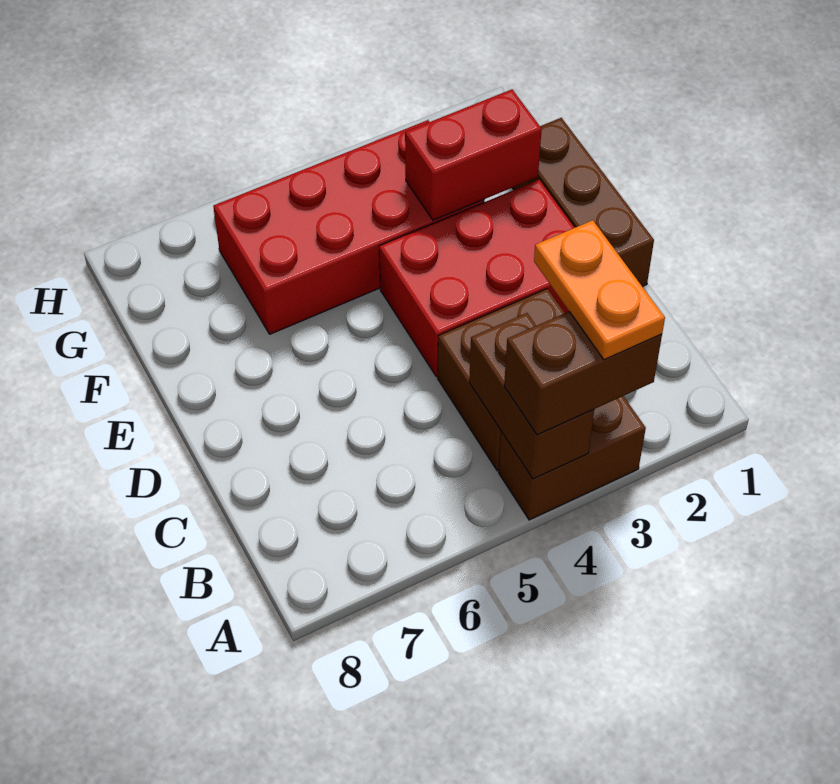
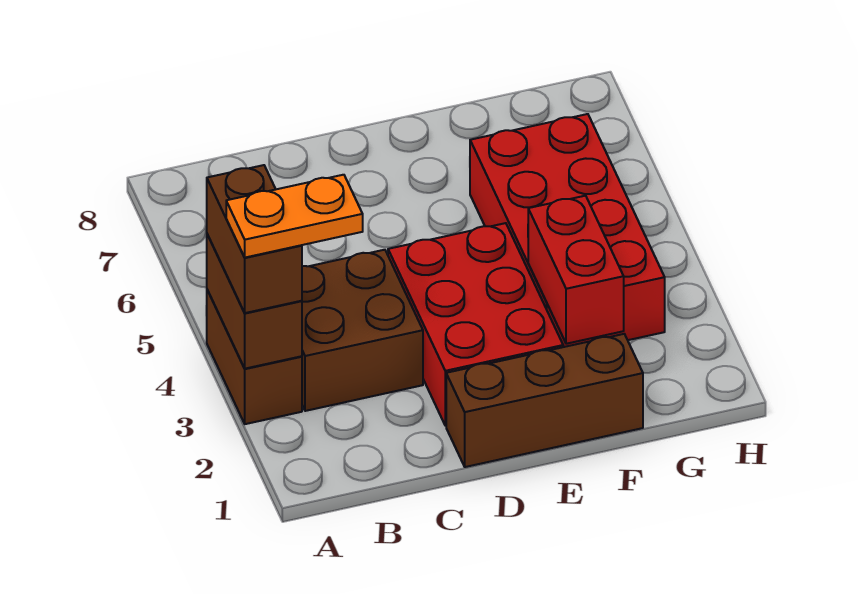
brown 1x2 brick [469,313,594,479] -> brown 1x2 brick turned to [207,234,302,369]

